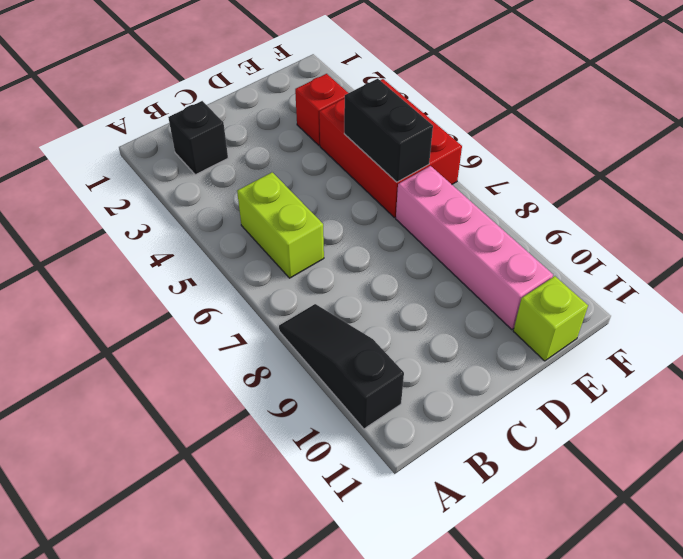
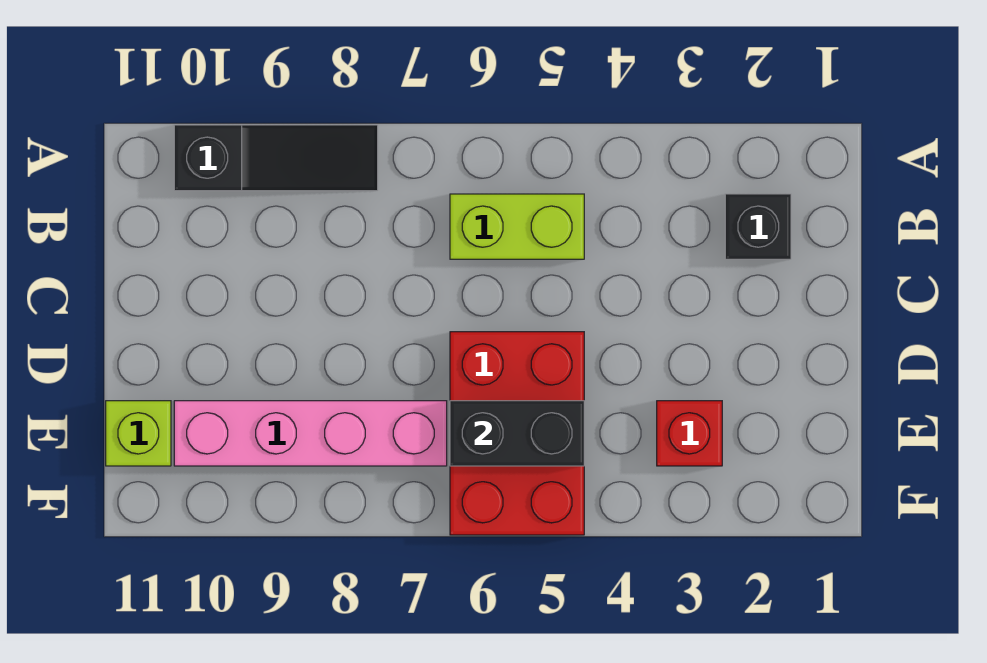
red 2x3 brick [319,79,462,218] -> red 2x3 brick turned to [450,332,584,535]

